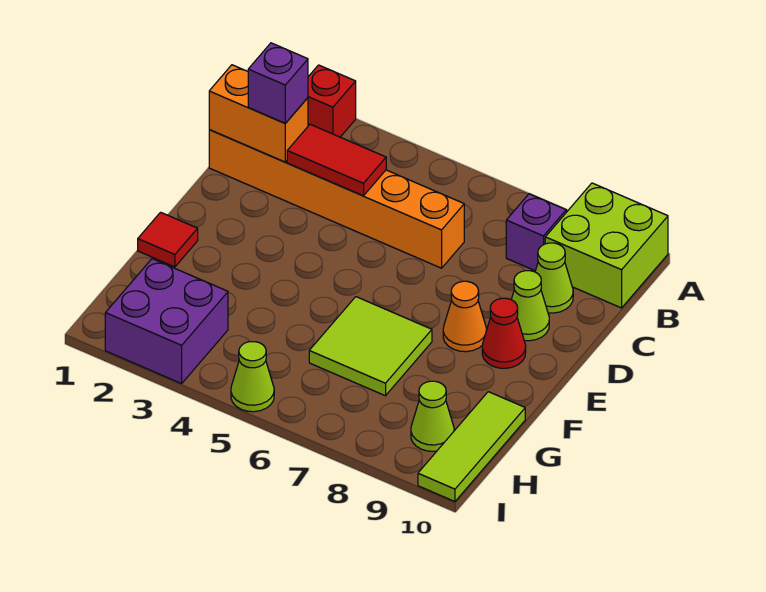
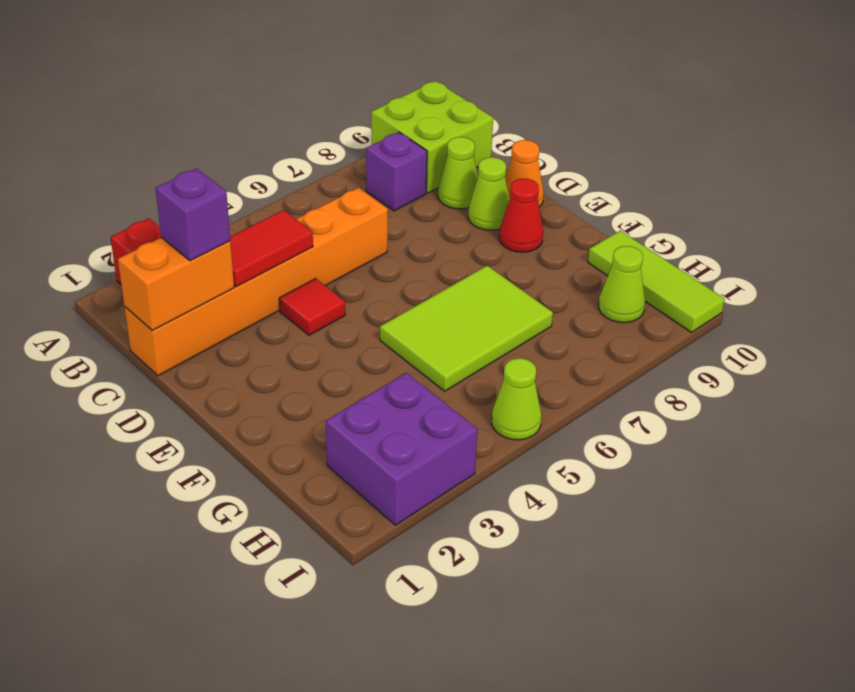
orange 1x1 cone [443,281,487,352] -> orange 1x1 cone moved to [505,140,544,207]
red 1x1 tile [138,212,198,267] -> red 1x1 tile moved to [279,278,345,335]
lime 2x2 tile [309,297,432,396] -> lime 2x3 tile [380,266,553,391]

